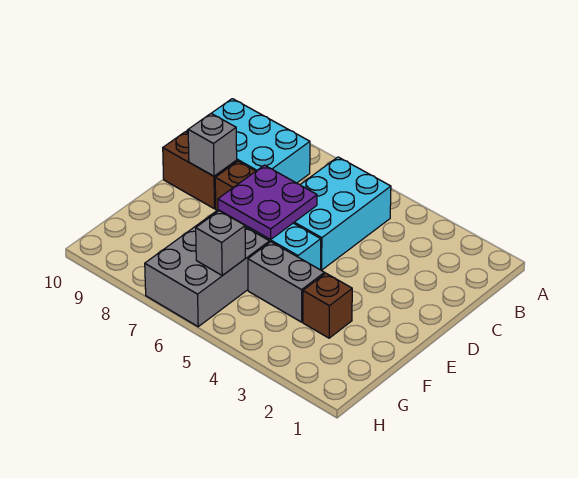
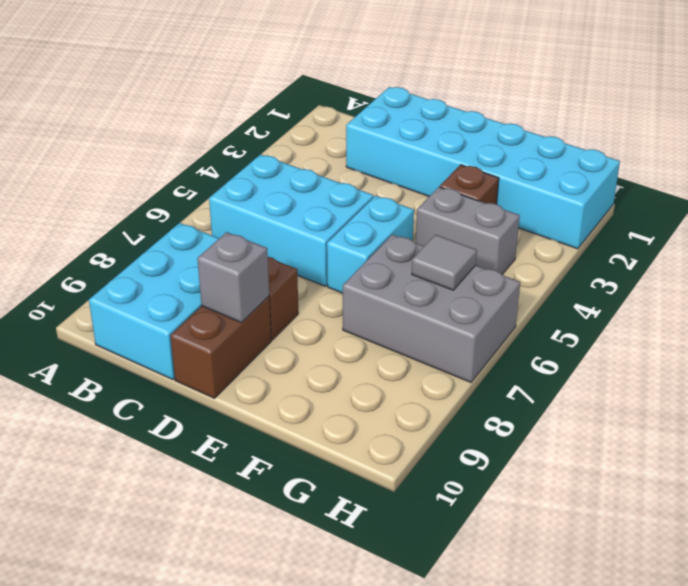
none -> cyan 2x6 brick [346,87,620,249]
purple 2x2 plate [218,165,317,240] -> none
grey 1x2 brick [248,242,324,322] -> grey 1x2 brick turned to [416,187,520,274]
grey 1x1 brick [196,211,245,275] -> grey 1x1 tile [412,235,477,290]

